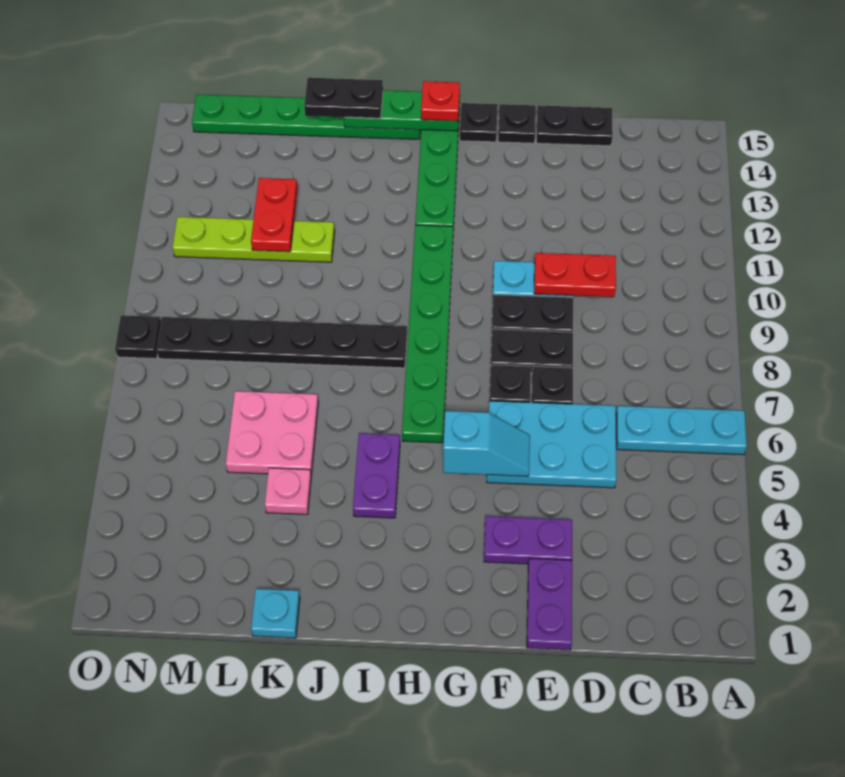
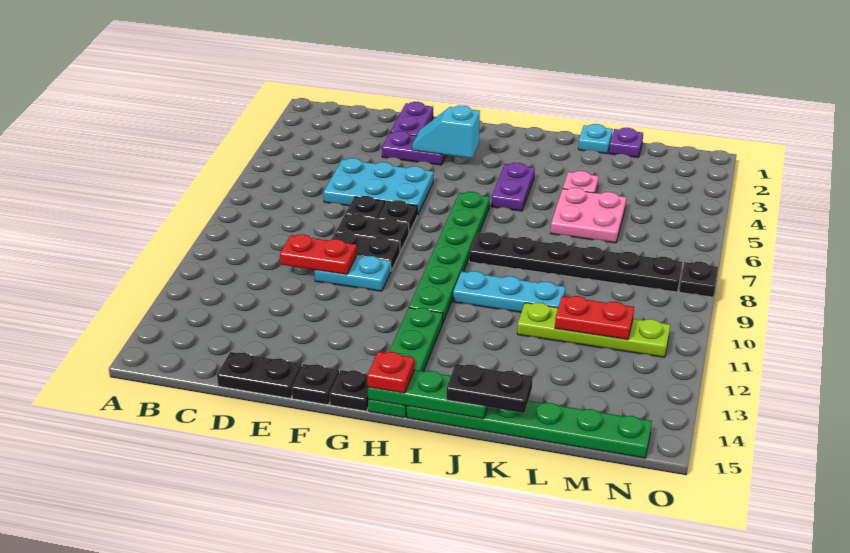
cyan 1x3 plate [616,406,747,455] -> cyan 1x3 plate moved to [453,271,565,312]
cyan 1x2 slope [443,411,530,476] -> cyan 1x2 slope moved to [412,106,480,158]
none -> purple 1x1 plate [609,128,643,158]
red 1x2 plate [251,178,298,252] -> red 1x2 plate turned to [555,296,634,340]

